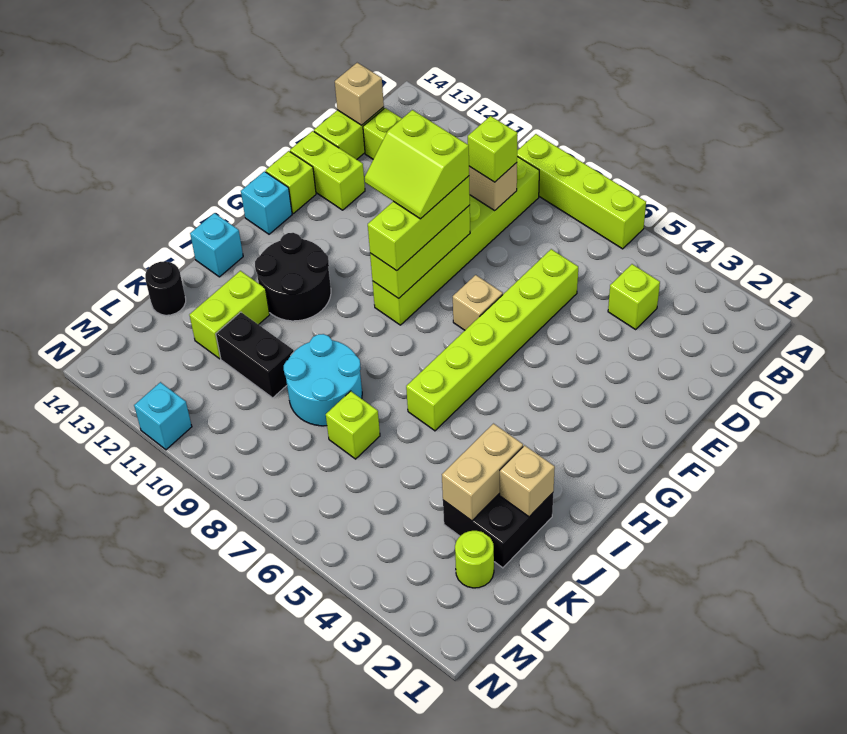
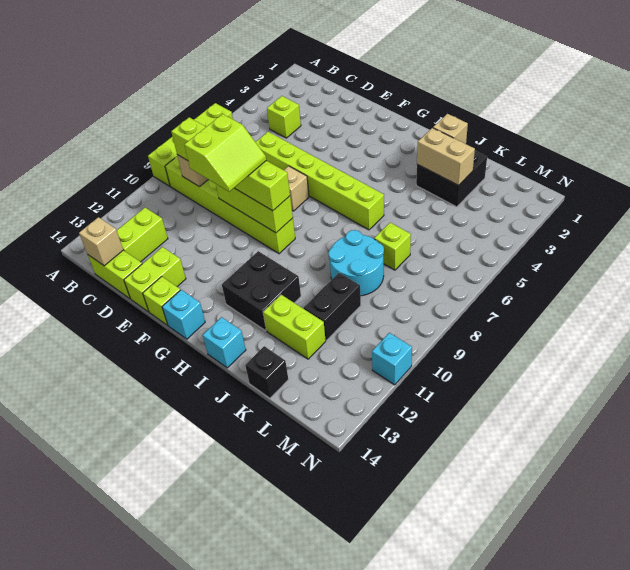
black 2x2 round brick [255,233,331,321] -> black 2x2 brick [222,251,301,331]
black 1x1 round brick [145,261,186,315] -> black 1x1 brick [245,346,288,398]
lime 1x1 round brick [455,531,494,588] -> none

